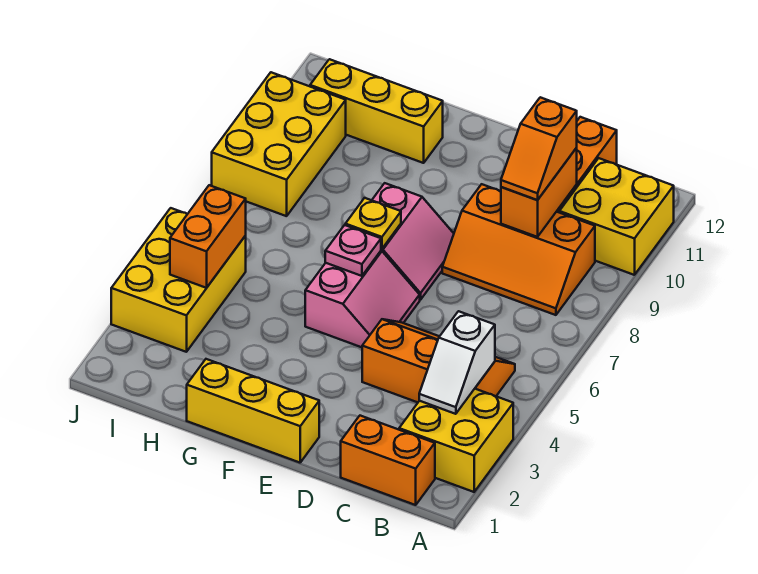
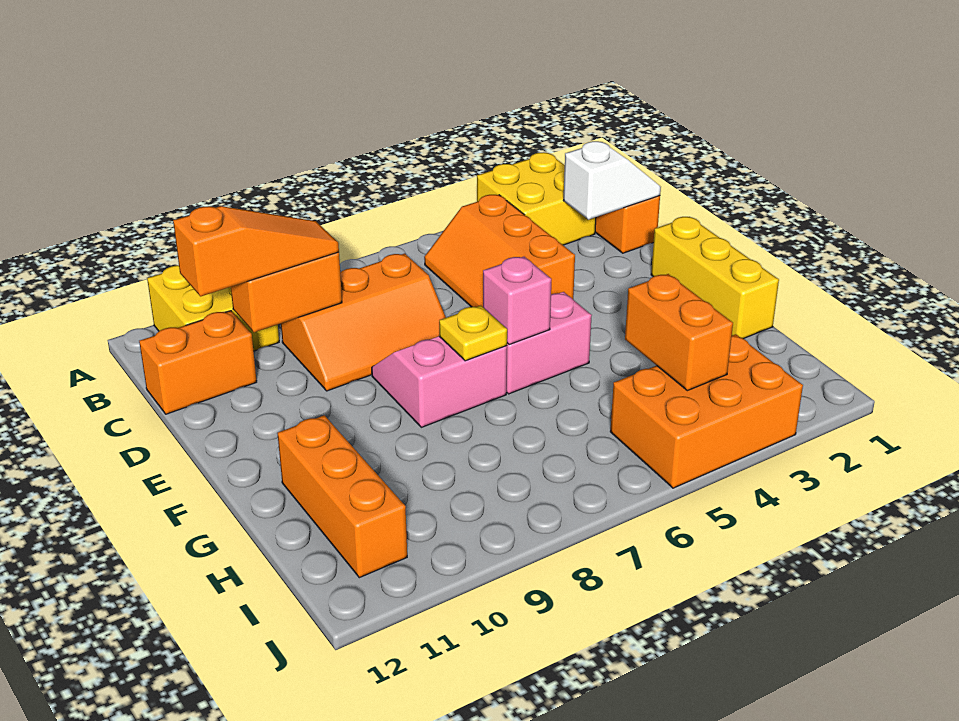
white 1x2 slope [419,311,495,414] -> white 1x2 slope moved to [563,141,661,220]
orange 2x3 slope [442,184,595,315] -> orange 2x3 slope turned to [281,253,446,391]
orange 1x2 slope [501,97,577,200] -> orange 1x3 slope [173,206,339,296]
pink 1x1 plate [325,225,381,276] -> pink 1x1 brick [483,257,551,344]
yellow 1x3 brick [310,59,443,163] -> orange 1x3 brick [277,415,407,578]
yellow 2x3 brick [111,208,246,352] -> orange 2x3 brick [610,334,803,488]
orange 1x2 brick [170,185,246,288] -> orange 1x2 brick turned to [625,274,733,391]
yellow 2x3 brick [212,72,346,216] -> none

